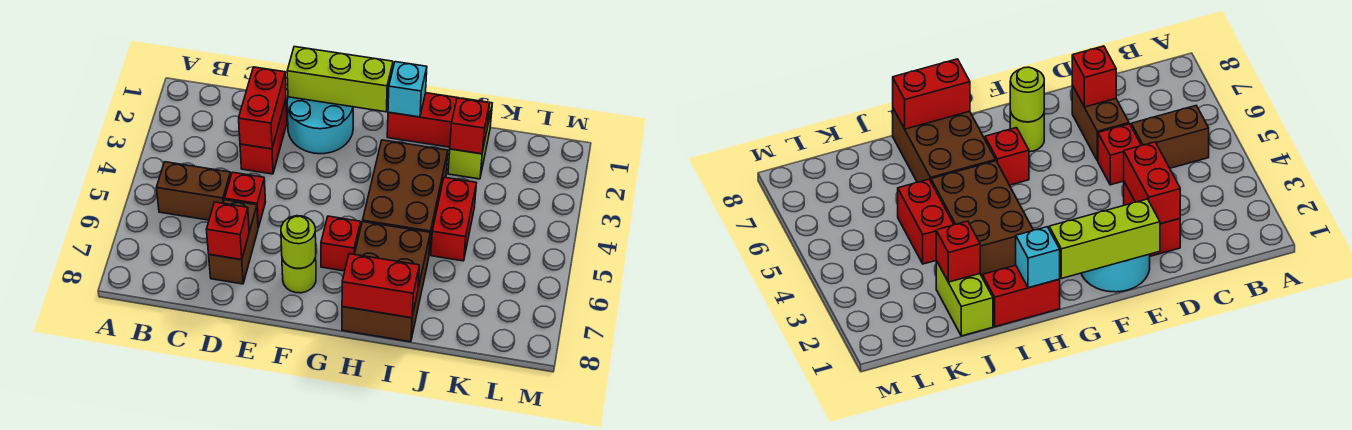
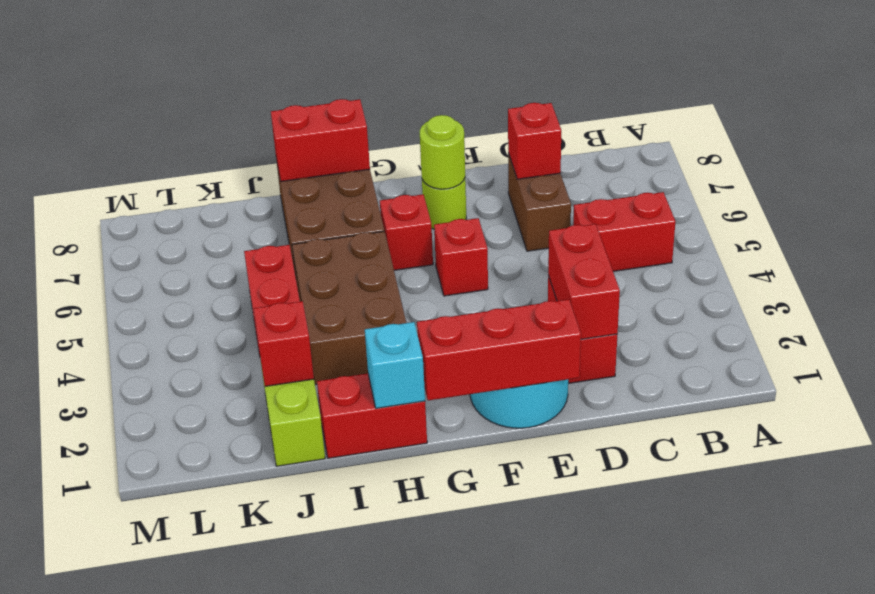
brown 1x2 brick [156,162,231,220] -> red 1x2 brick [573,192,676,271]
red 1x1 brick [225,172,265,228] -> red 1x1 brick moved to [434,218,488,296]
lime 1x3 brick [287,47,393,112] -> red 1x3 brick [417,299,581,401]

